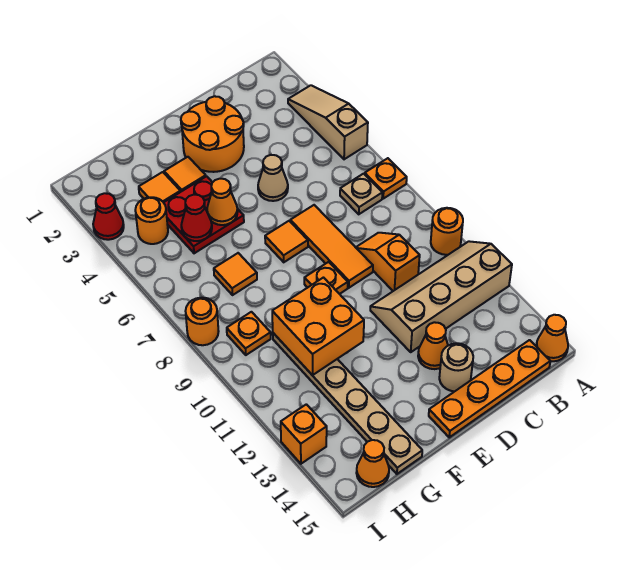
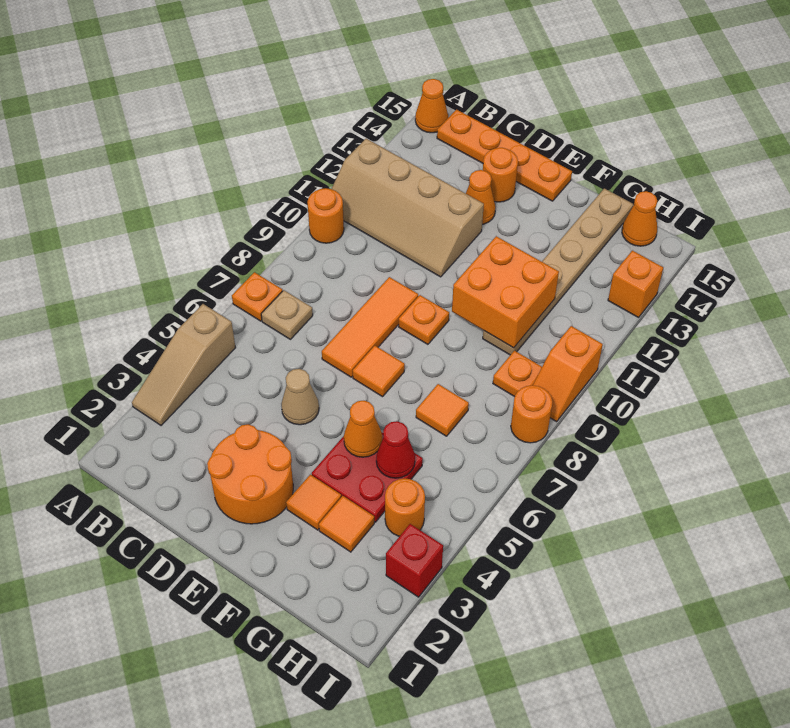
orange 1x2 slope [356,233,420,291] -> orange 1x2 slope moved to [533,326,603,422]
tan 1x1 round brick [439,343,473,391] -> orange 1x1 round brick [483,148,518,202]
red 1x1 cone [93,193,124,240] -> red 1x1 brick [386,524,443,597]

